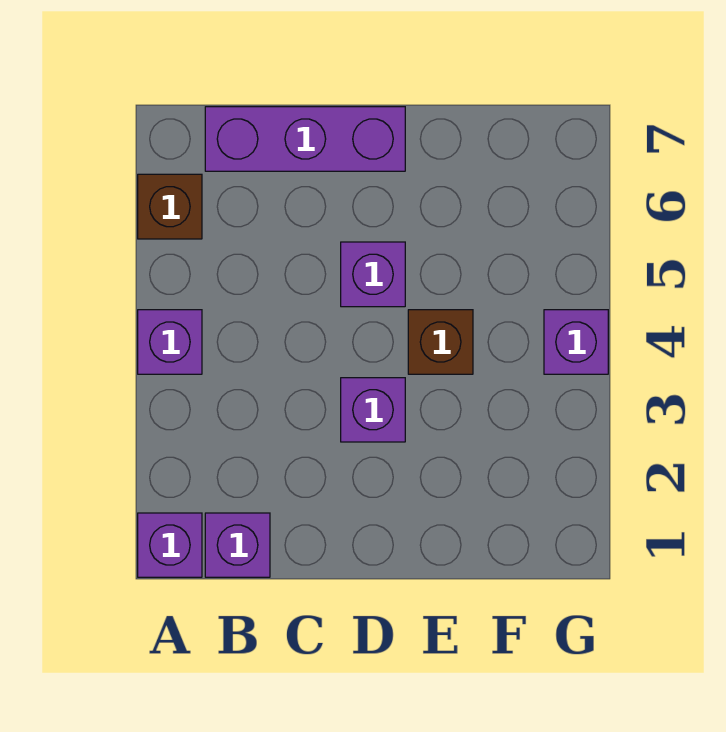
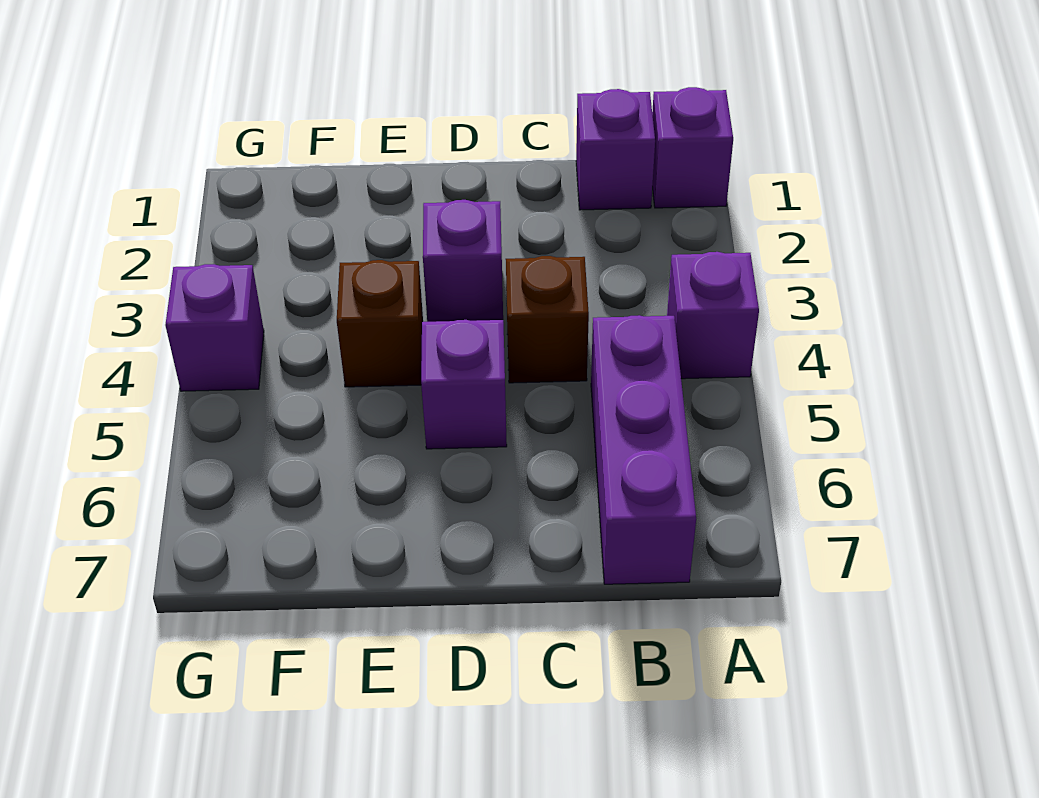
brown 1x1 brick [138,174,202,239] -> brown 1x1 brick moved to [506,256,589,383]
purple 1x3 brick [205,107,405,171] -> purple 1x3 brick turned to [591,315,696,584]

